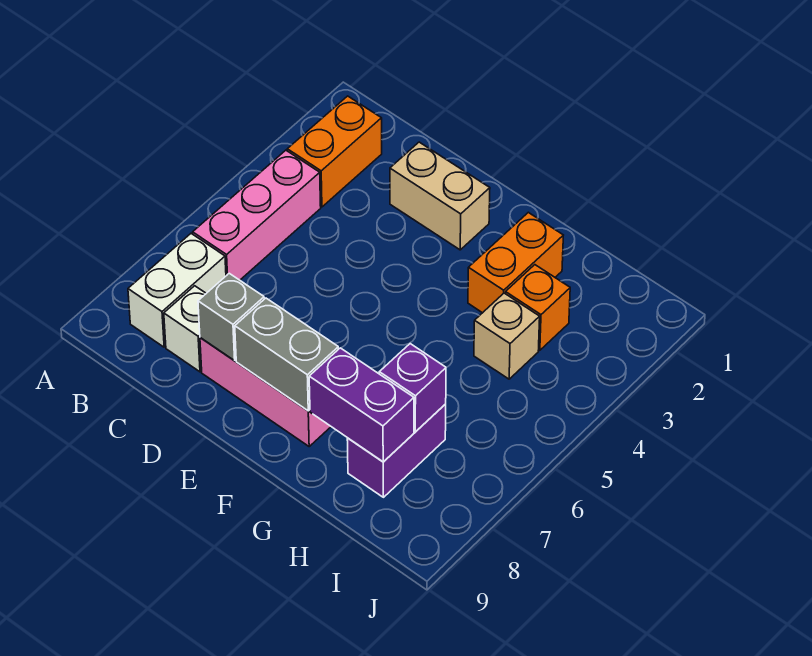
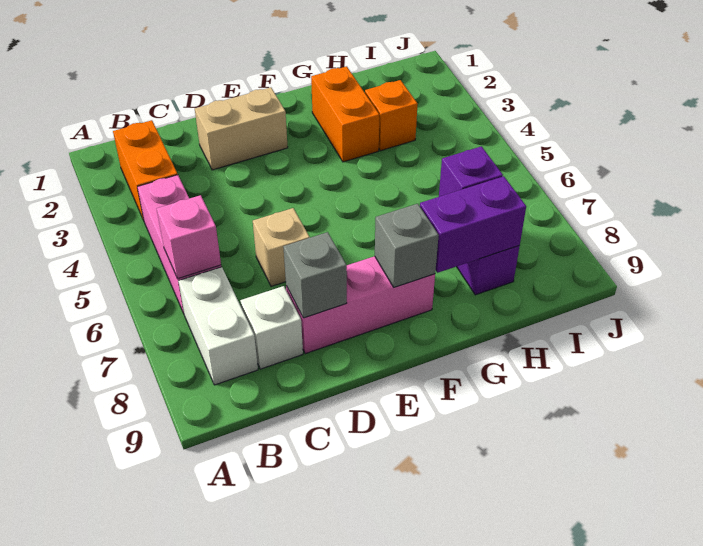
none -> pink 1x1 brick [157,195,221,279]
grey 1x2 brick [235,298,338,411] -> grey 1x1 brick [375,204,439,287]
tan 1x1 brick [474,293,540,379] -> tan 1x1 brick moved to [253,208,309,286]

